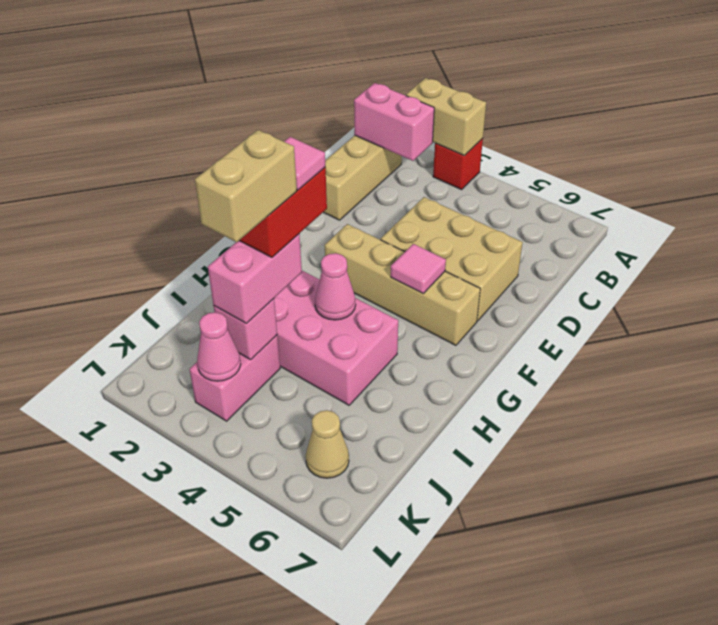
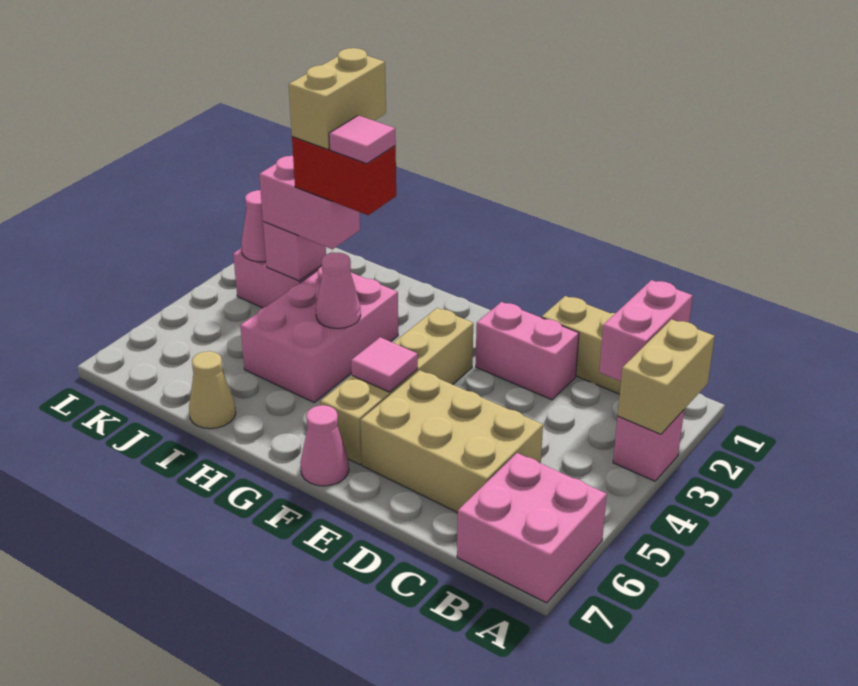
red 1x1 brick [433,138,483,190] -> pink 1x1 brick [613,410,684,481]
none -> pink 2x2 brick [457,453,607,603]
none -> pink 1x2 brick [476,302,579,400]
tan 2x3 brick [381,197,523,321] -> tan 2x3 brick turned to [360,370,543,513]
none -> pink 1x1 cone [300,405,349,486]
tan 1x2 brick [195,130,297,242] -> tan 1x2 brick turned to [289,48,386,149]
tan 1x1 cone [306,410,349,478] -> tan 1x1 cone moved to [189,351,236,429]

